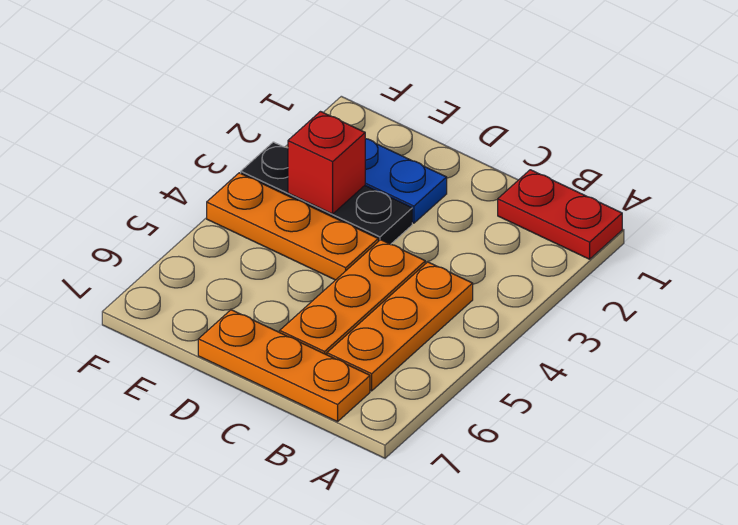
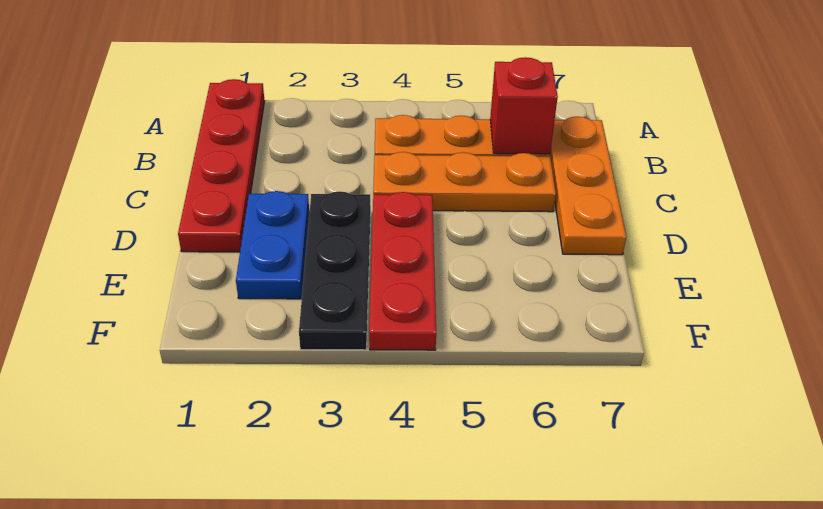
red 1x2 plate [498,170,622,259] -> red 1x4 plate [178,79,264,252]
orange 1x3 plate [207,173,378,280] -> red 1x3 plate [369,192,436,350]
red 1x1 brick [288,112,365,214] -> red 1x1 brick moved to [490,57,558,154]

